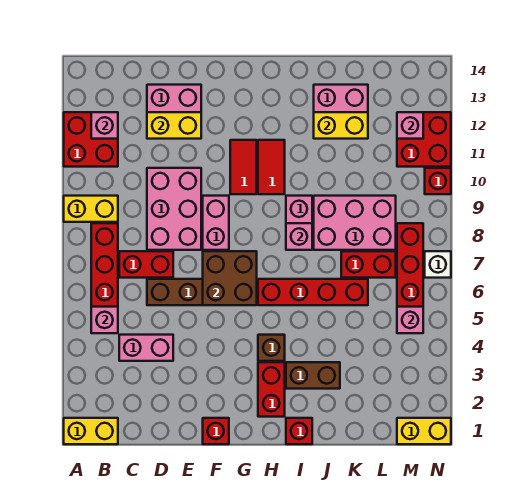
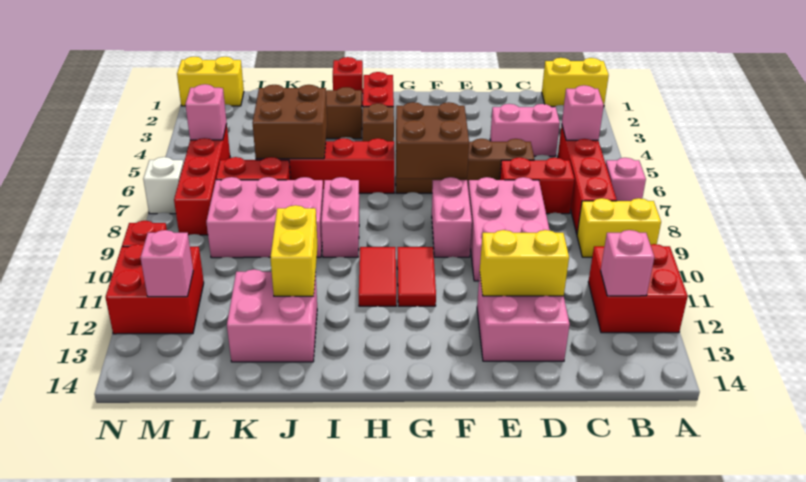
red 1x1 brick [203,418,229,444] -> none
pink 1x1 brick [286,223,312,250] -> pink 1x1 brick moved to [606,158,646,201]
none -> brown 2x2 brick [253,85,327,159]
yellow 1x2 brick [314,112,368,139] -> yellow 1x2 brick turned to [270,205,318,296]

